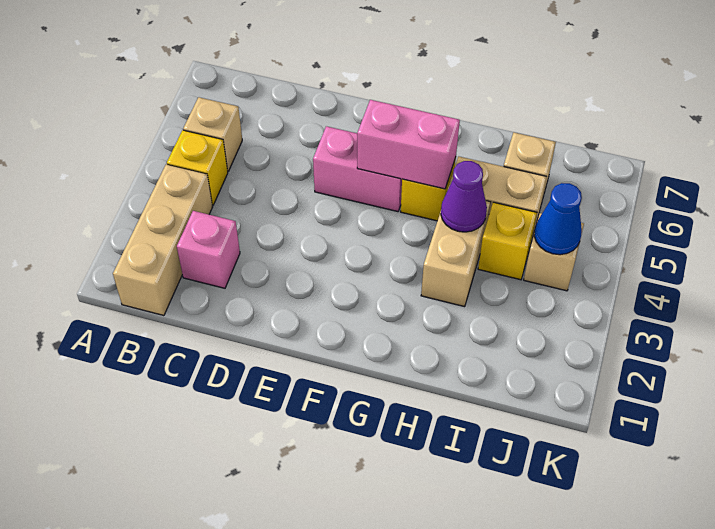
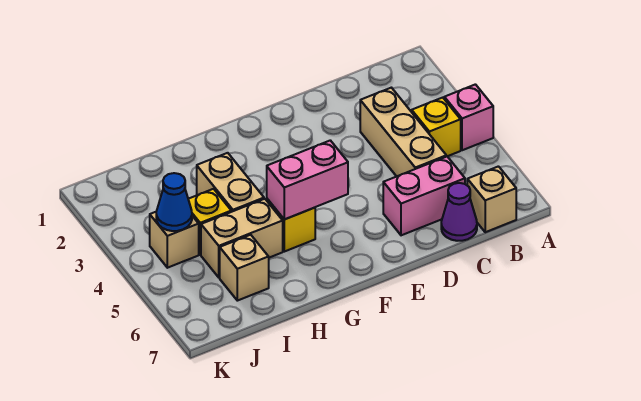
tan 1x3 brick [113,164,212,316] -> tan 1x3 brick moved to [360,88,446,176]
tan 1x1 brick [183,97,242,171] -> tan 1x1 brick moved to [467,166,516,232]
pink 1x1 brick [177,211,240,288] -> pink 1x1 brick moved to [444,84,493,150]
pink 1x2 brick [313,126,402,212] -> pink 1x2 brick moved to [383,157,465,235]
purple 1x1 cone [441,161,487,232] -> purple 1x1 cone moved to [441,183,477,241]

